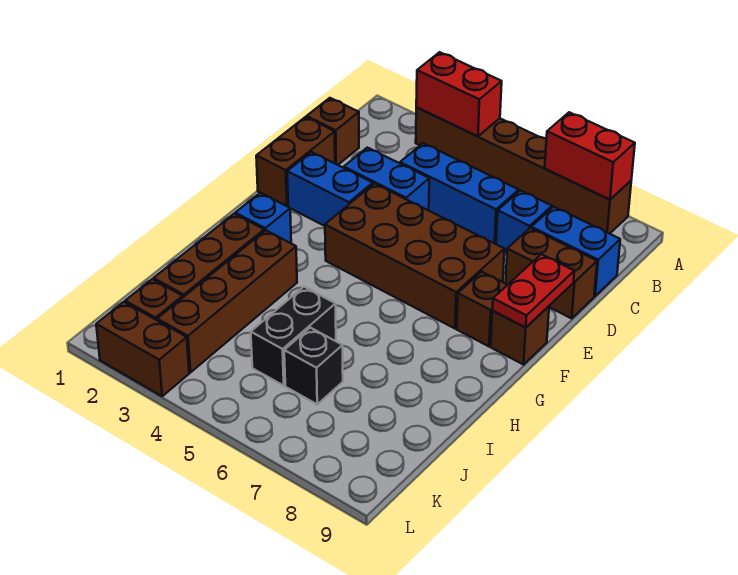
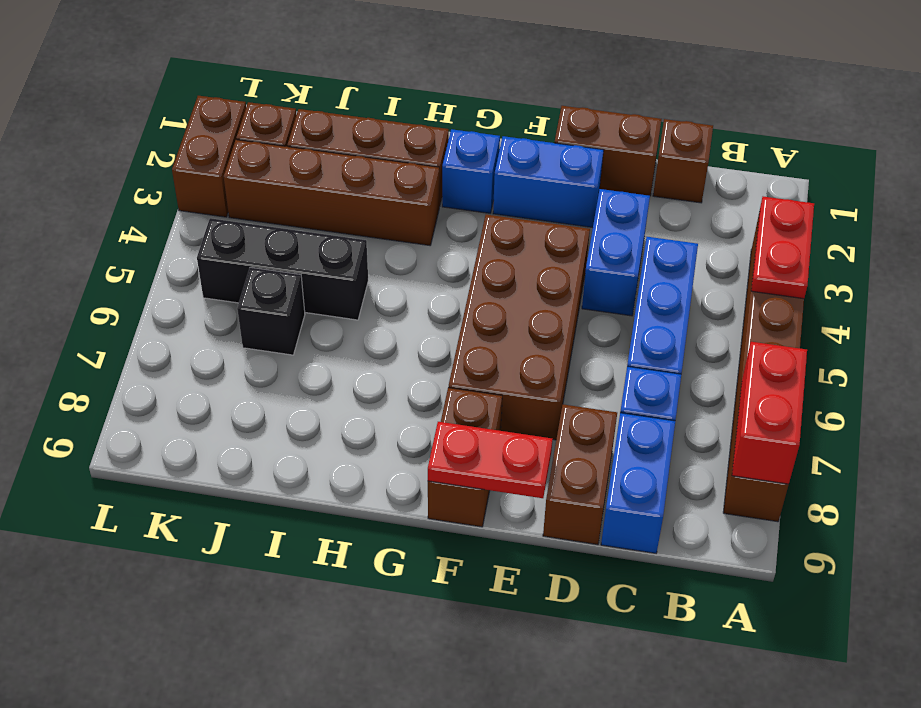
red 1x2 brick [416,52,502,136] -> red 1x2 plate [751,197,814,299]
blue 1x2 brick [287,152,373,226] -> blue 1x2 brick turned to [493,136,604,228]
black 1x2 brick [251,287,336,386] -> black 1x3 brick [197,218,368,320]

